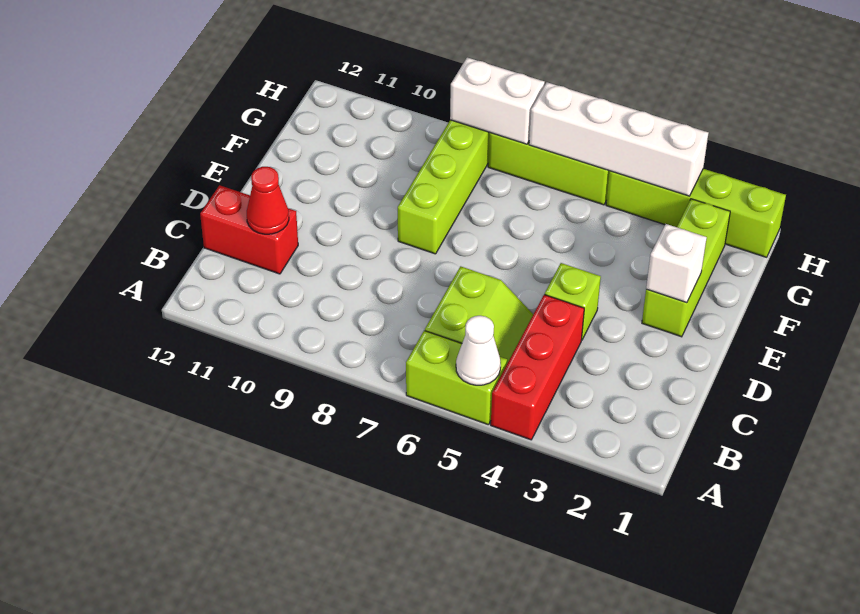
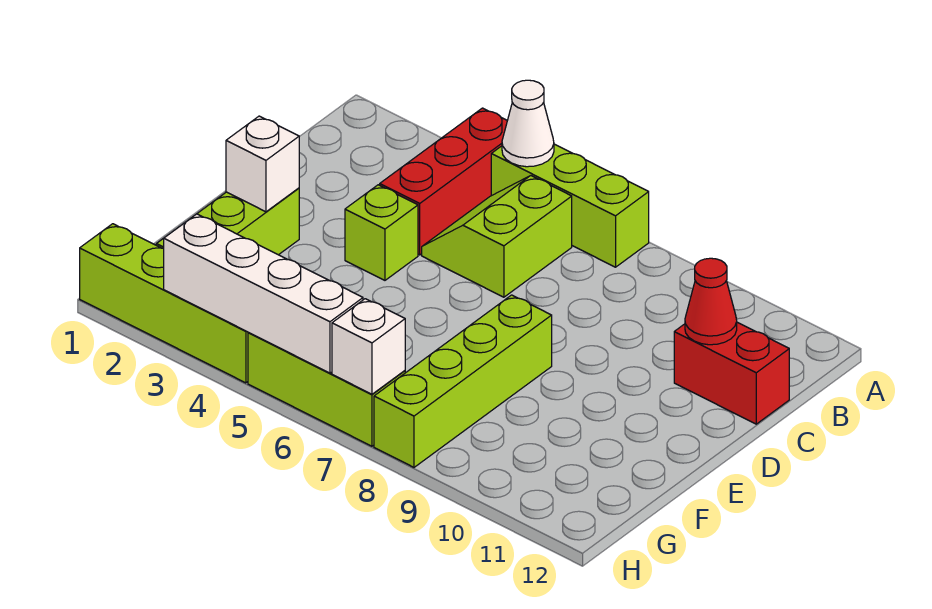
lime 1x2 brick [406,331,507,425] -> lime 1x3 brick [491,144,649,267]
white 1x2 brick [450,58,545,144] -> white 1x1 brick [332,299,405,394]

